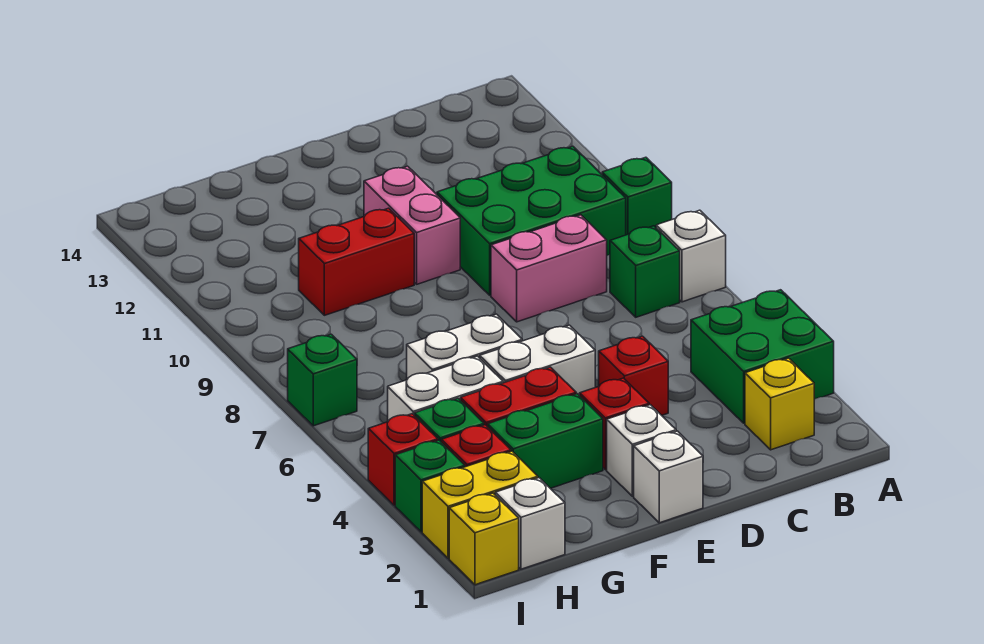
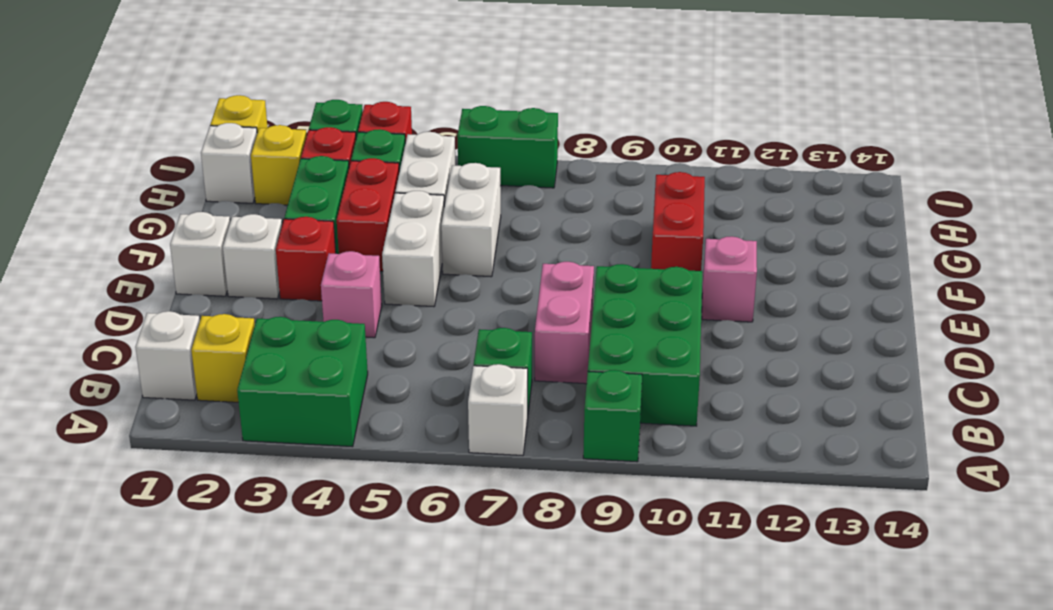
none -> white 1x1 brick [135,311,200,400]
red 1x1 brick [599,336,668,415] -> pink 1x1 brick [321,251,382,338]
pink 1x2 brick [364,166,460,284] -> pink 1x1 brick [702,236,757,322]
yellow 1x2 brick [422,451,538,558] -> yellow 1x1 brick [251,125,307,205]
green 1x1 brick [288,334,357,426] -> green 1x2 brick [457,106,558,188]

